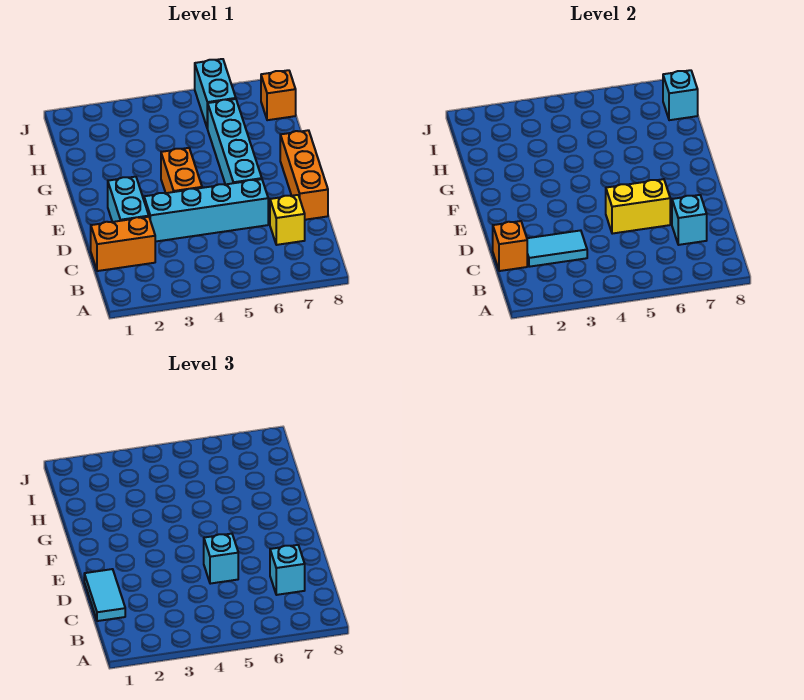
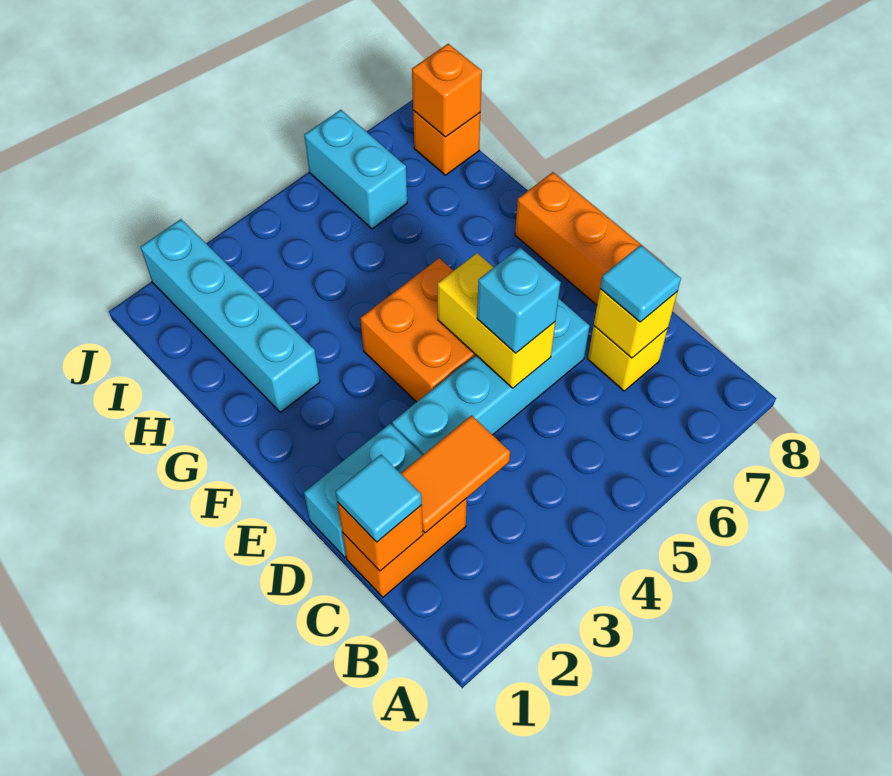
cyan 1x2 tile [84,569,125,621] -> cyan 1x1 tile [336,455,422,542]
cyan 1x2 tile [527,230,587,267] -> orange 1x2 tile [401,415,510,533]
cyan 1x1 brick [672,195,707,245] -> yellow 1x1 brick [594,289,678,358]
cyan 1x1 brick [270,545,305,595] -> cyan 1x1 tile [600,245,681,322]
cyan 1x2 brick [108,177,149,222] -> cyan 1x2 brick turned to [304,424,422,557]
yellow 1x2 brick [606,179,670,234] -> yellow 1x2 brick turned to [438,253,555,388]
orange 1x2 brick [161,148,202,193] -> orange 2x2 brick [360,258,476,402]
cyan 1x4 brick [208,99,262,184] -> cyan 1x4 brick moved to [141,219,320,412]
cyan 1x1 brick [663,70,698,120] -> orange 1x1 brick [412,44,482,137]

